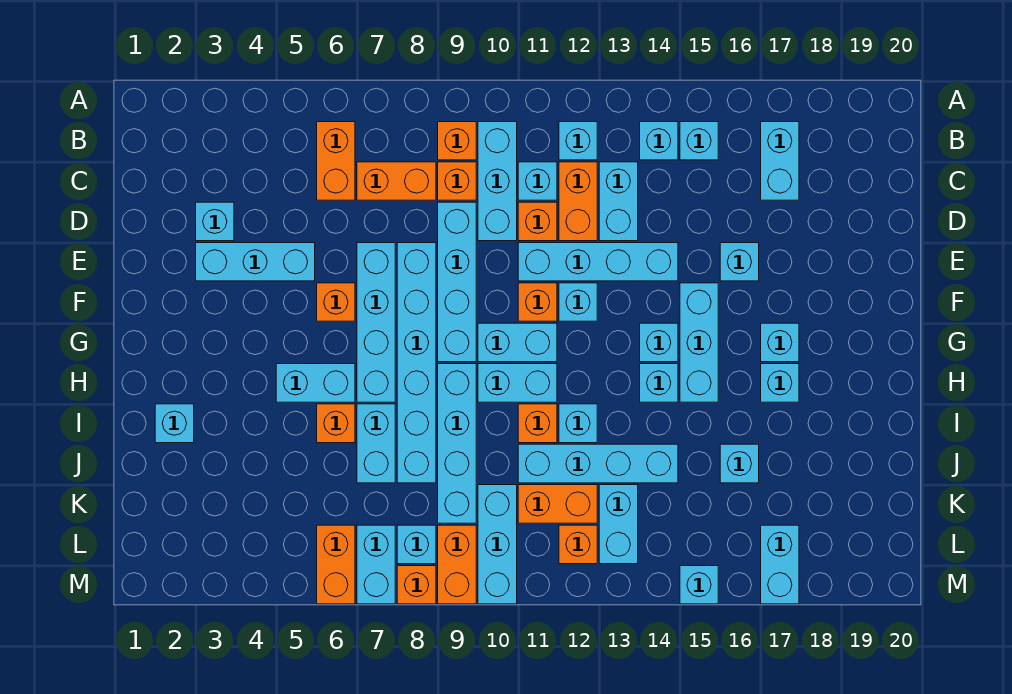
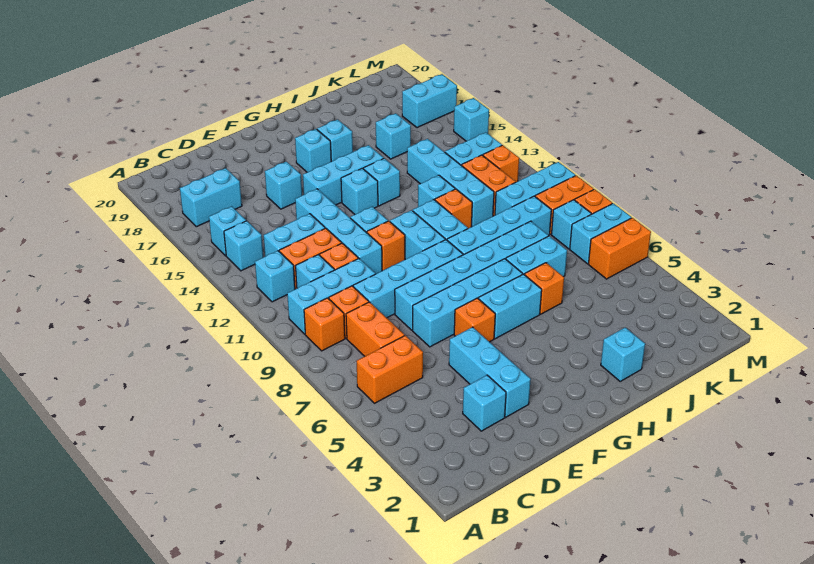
cyan 1x2 brick [276,364,355,402] -> cyan 1x2 brick turned to [478,274,542,339]

